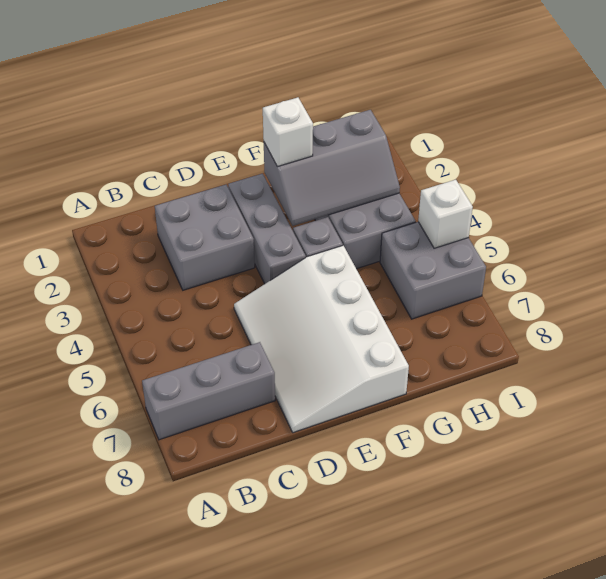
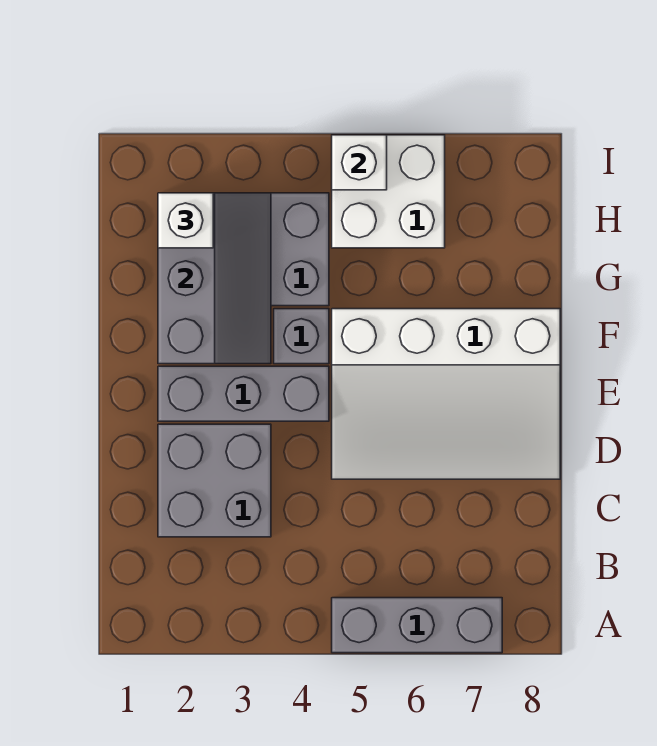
grey 1x3 brick [142,342,275,440] -> grey 1x3 brick turned to [332,598,502,653]
white 1x1 brick [263,97,313,166] -> white 1x1 brick moved to [158,193,213,248]
grey 2x2 brick [380,222,486,319] -> white 2x2 brick [332,135,445,248]

